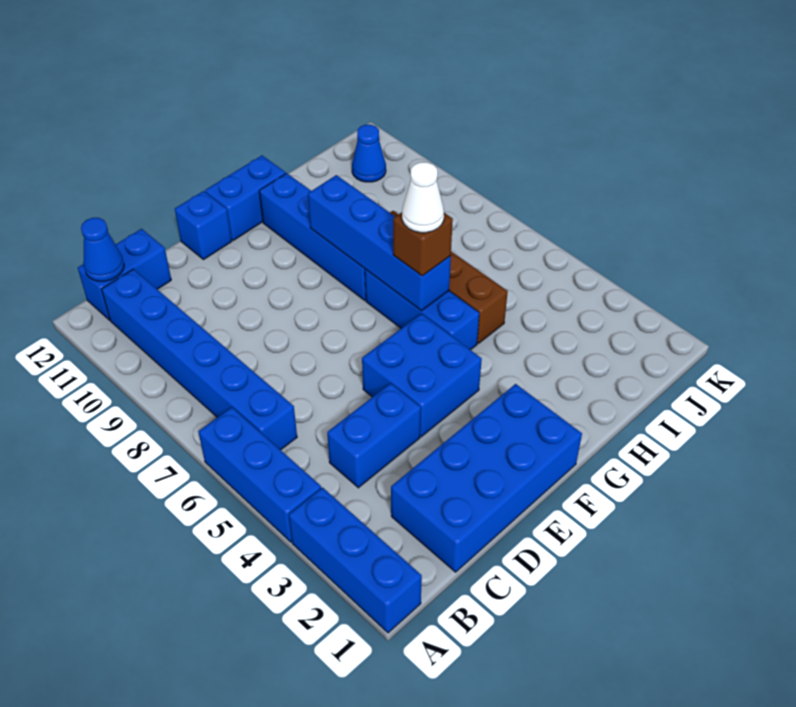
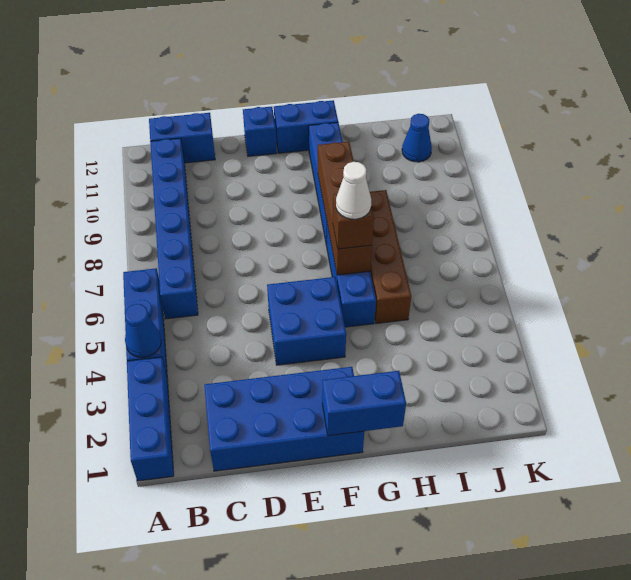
blue 1x1 cone [81,218,124,281] -> blue 1x1 cone moved to [125,304,161,357]
blue 1x2 brick [327,383,421,488] -> blue 1x2 brick moved to [322,371,406,436]
blue 1x4 brick [308,175,451,311] -> brown 1x4 brick [318,142,372,275]

